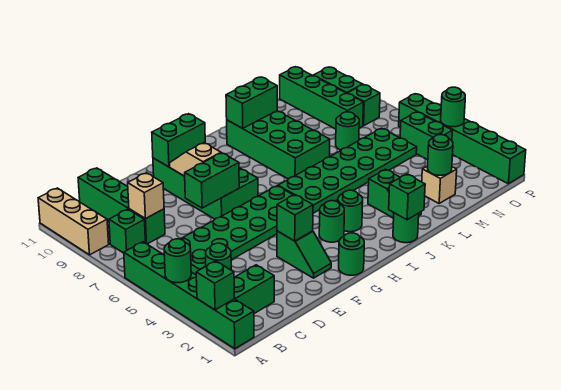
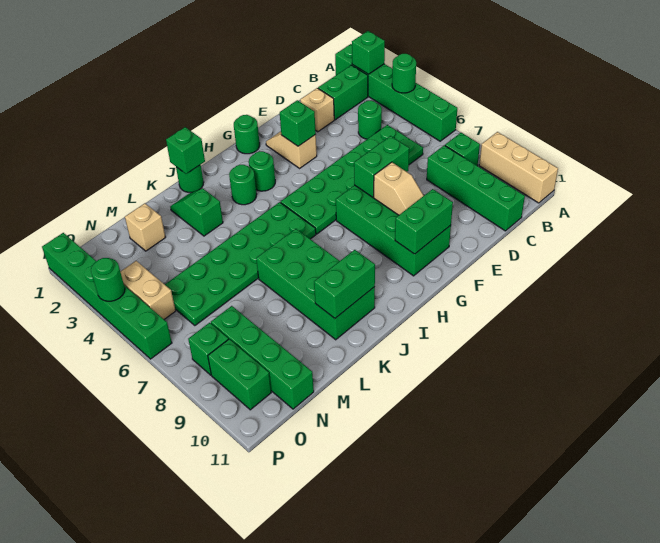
tan 1x1 brick [128,173,164,219] -> tan 1x1 brick moved to [300,88,334,132]
green 1x2 slope [277,231,331,278] -> tan 1x2 slope [266,131,317,168]
green 1x1 round brick [427,135,453,175] -> none
green 1x1 round brick [336,112,359,150] -> none
green 1x2 brick [400,112,452,160] -> tan 1x2 brick [120,261,176,319]

